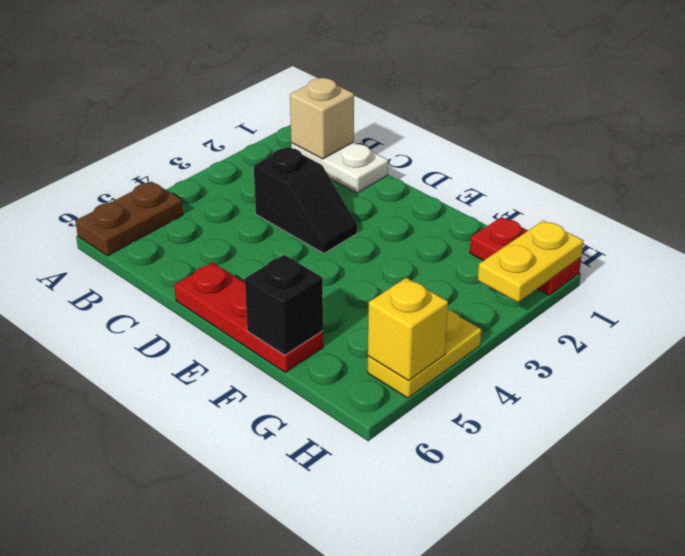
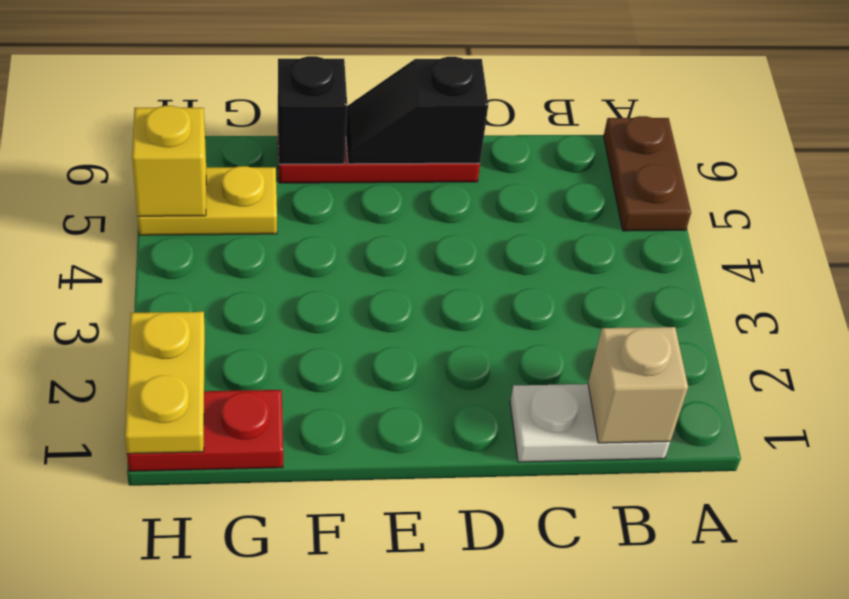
black 1x2 slope [254,147,357,253] -> black 1x2 slope moved to [346,57,488,164]
yellow 1x2 plate [368,310,481,398] -> yellow 1x2 plate turned to [138,166,277,235]

